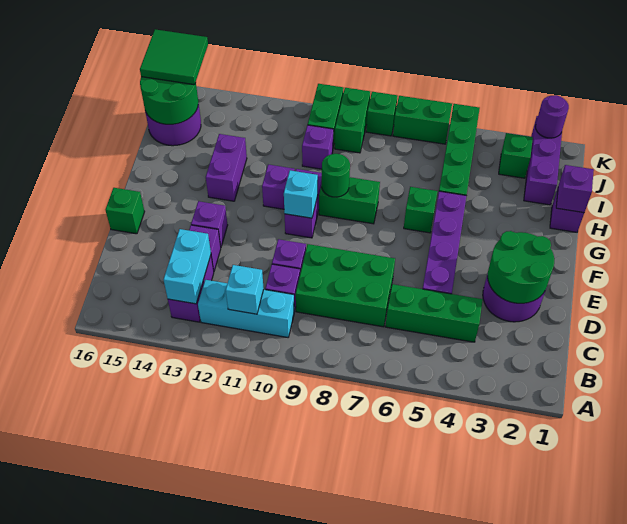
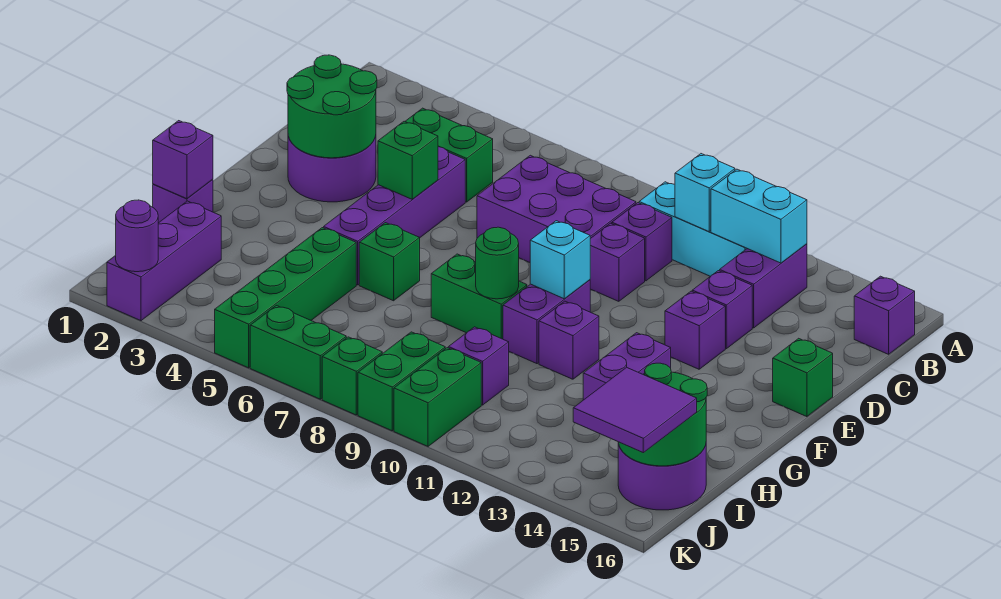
cyan 1x2 brick [164,229,211,304] -> cyan 1x2 brick turned to [711,169,807,263]
none -> purple 1x1 brick [854,276,915,354]
green 1x3 brick [385,284,483,342] -> green 1x2 brick [405,108,493,202]
green 2x3 brick [296,244,395,327] -> purple 2x3 brick [477,155,636,262]
green 1x1 brick [499,133,533,178] -> green 1x1 brick moved to [378,121,438,199]
green 2x2 tile [140,29,208,85] -> purple 2x2 tile [573,367,697,453]

